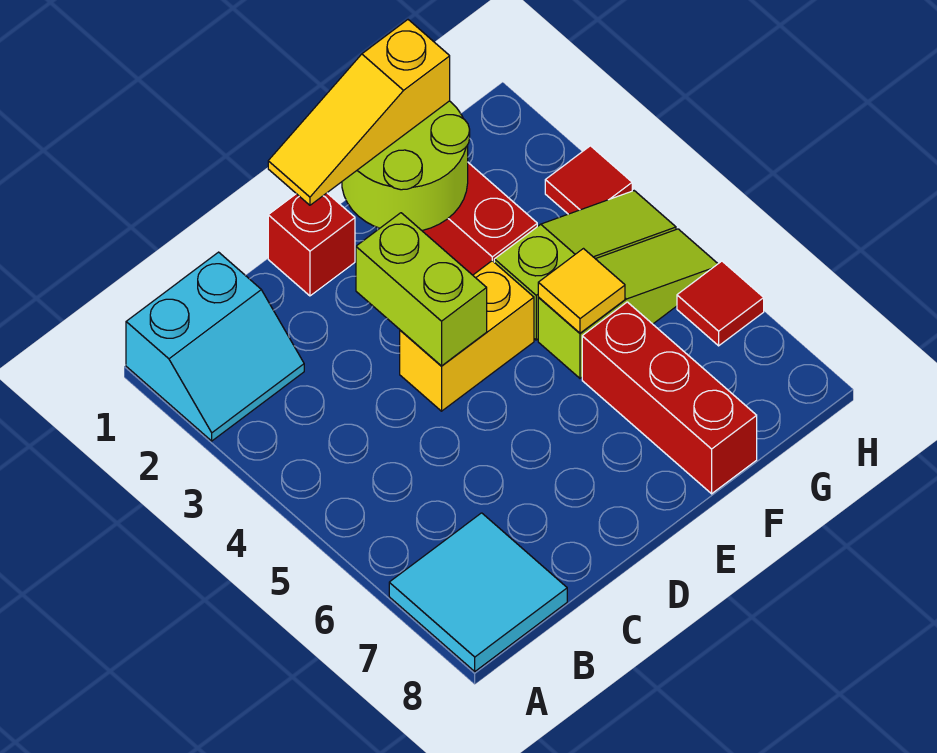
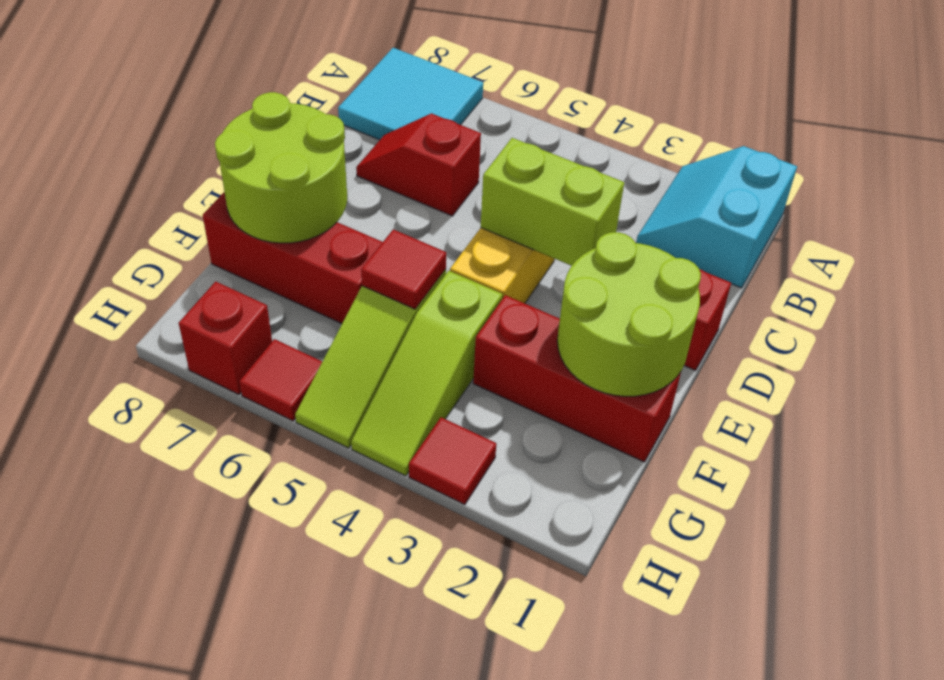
none -> red 1x2 slope [356,113,481,216]
yellow 1x3 slope [268,20,450,205] -> none
none -> lime 2x2 round brick [215,92,347,243]
yellow 1x1 tile [538,249,625,333] -> red 1x1 tile [361,229,446,309]
none -> red 1x1 brick [179,281,272,394]

